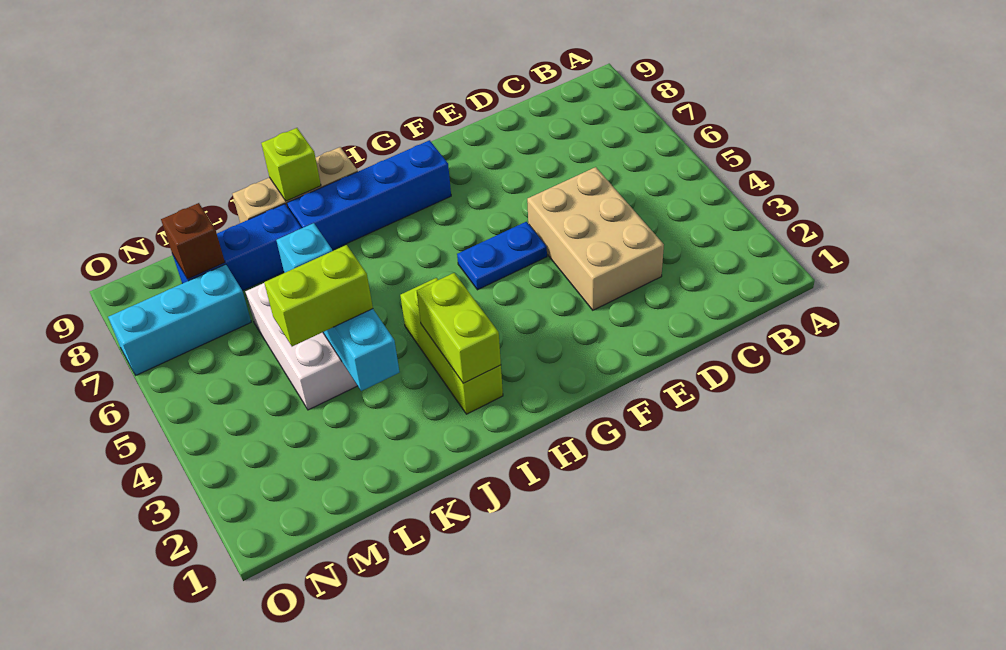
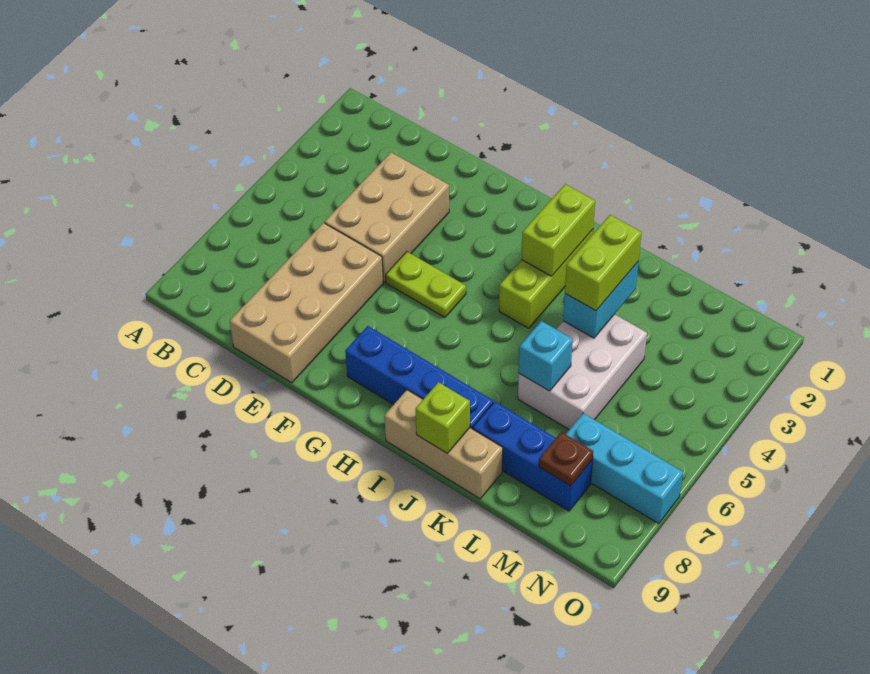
none -> tan 2x4 brick [230,223,383,383]
blue 1x2 plate [457,222,547,290] -> lime 1x2 plate [386,252,466,317]
lime 1x2 brick [264,245,373,346] -> lime 1x2 brick turned to [565,215,642,311]
brown 1x1 brick [161,203,225,279] -> brown 1x1 plate [539,432,593,486]

